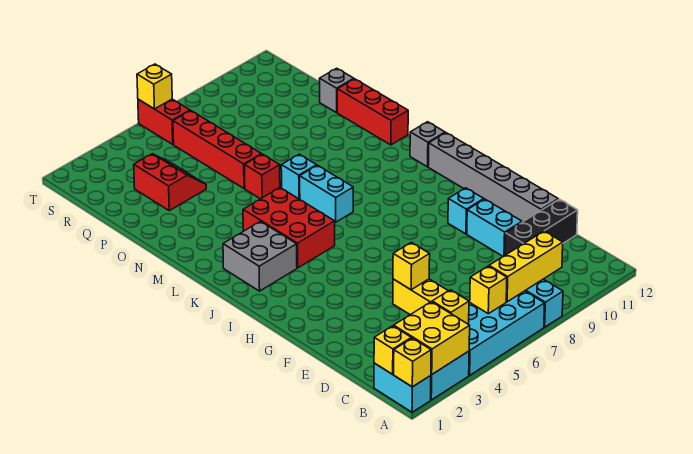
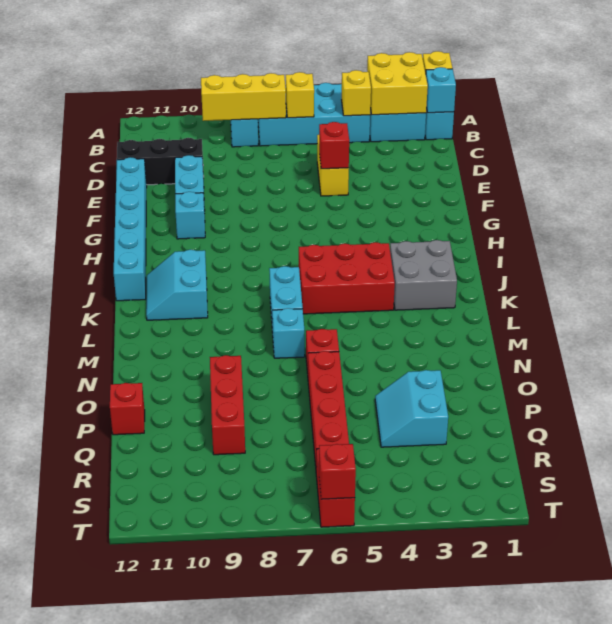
yellow 1x1 brick [374,326,411,374] -> cyan 1x1 brick [426,67,456,113]
yellow 1x1 brick [393,242,430,290] -> red 1x1 brick [319,122,349,169]
grey 1x6 brick [428,133,558,222] -> cyan 1x6 brick [114,157,147,301]
red 2x3 brick [243,188,335,268] -> red 2x3 brick turned to [299,242,395,314]
none -> cyan 2x2 slope [146,250,208,320]
grey 1x1 brick [410,122,445,167] -> none
red 1x3 brick [337,79,408,145] -> red 1x3 brick moved to [210,355,245,455]
red 2x2 slope [134,154,206,211] -> cyan 2x2 slope [375,370,448,447]
grey 1x1 brick [319,68,354,113] -> red 1x1 brick [110,383,145,435]
yellow 1x1 brick [137,64,172,109] -> red 1x1 brick [319,444,356,499]

